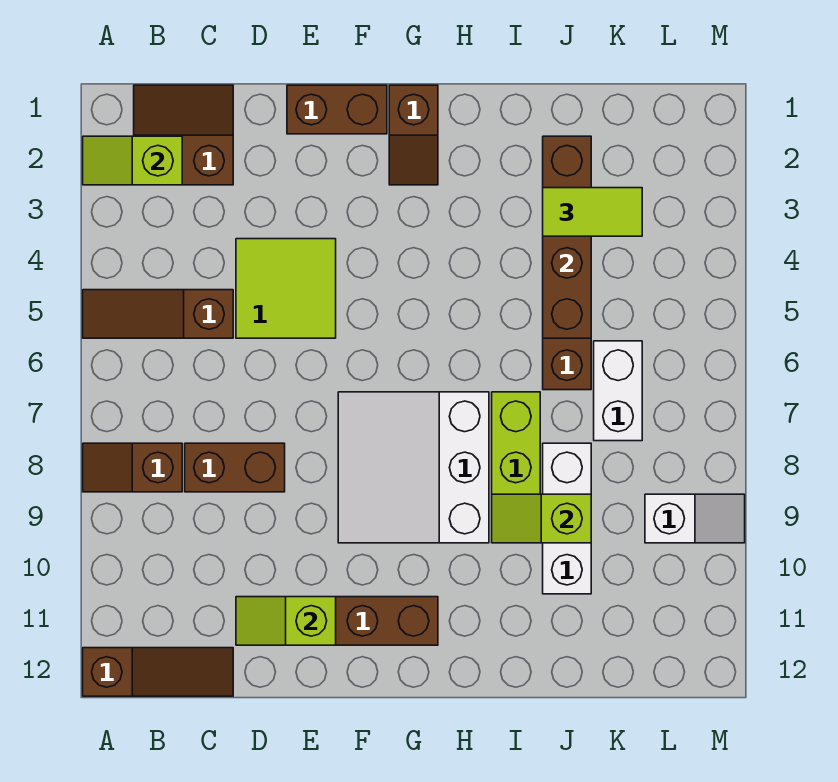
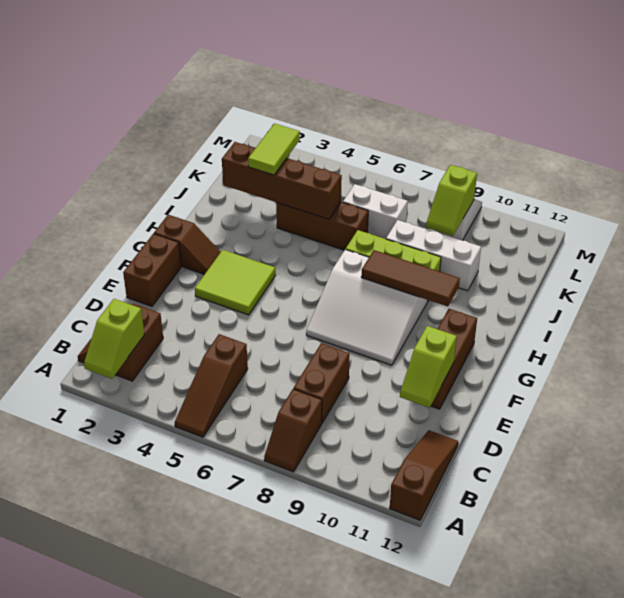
lime 2x2 tile [236,239,336,338] -> lime 2x2 tile moved to [195,250,275,315]
none -> brown 1x3 tile [361,250,460,306]
lime 1x2 slope [492,494,591,543] -> lime 1x2 slope moved to [426,165,477,236]

